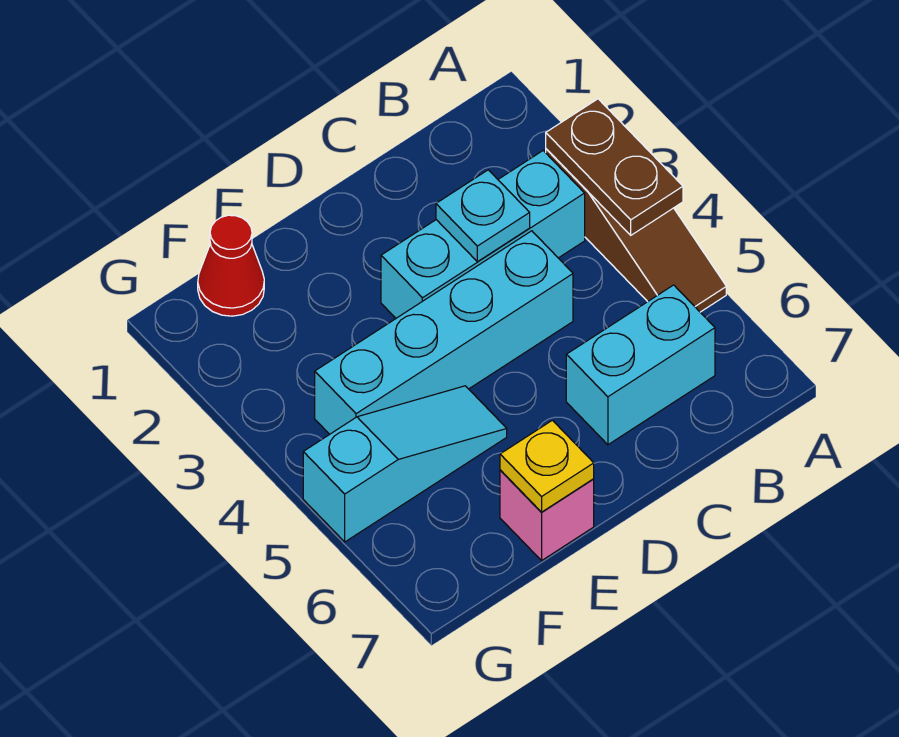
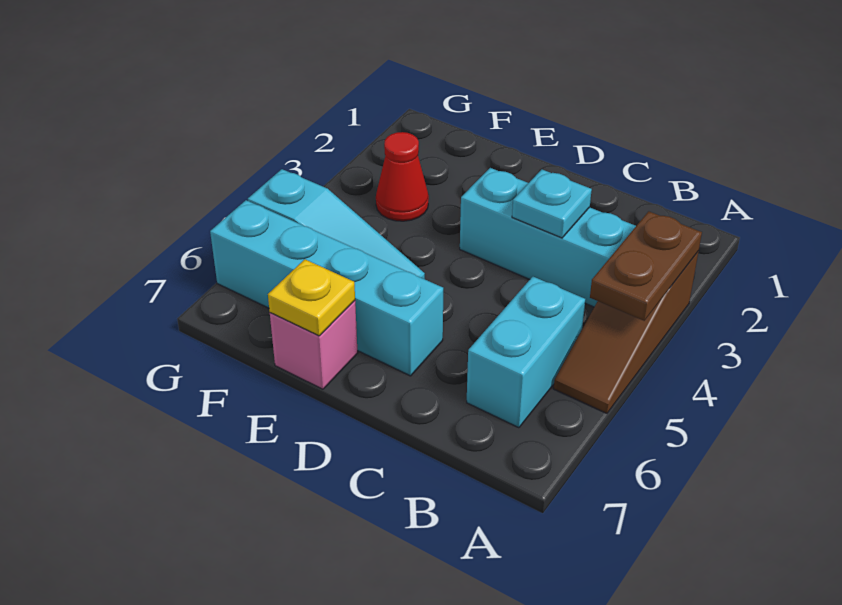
cyan 1x2 brick [566,285,715,445] -> cyan 1x2 brick turned to [467,277,585,428]
cyan 1x4 brick [315,231,573,434] -> cyan 1x4 brick moved to [210,200,443,376]
red 1x1 cone [198,215,264,316] -> red 1x1 cone moved to [376,132,429,221]

